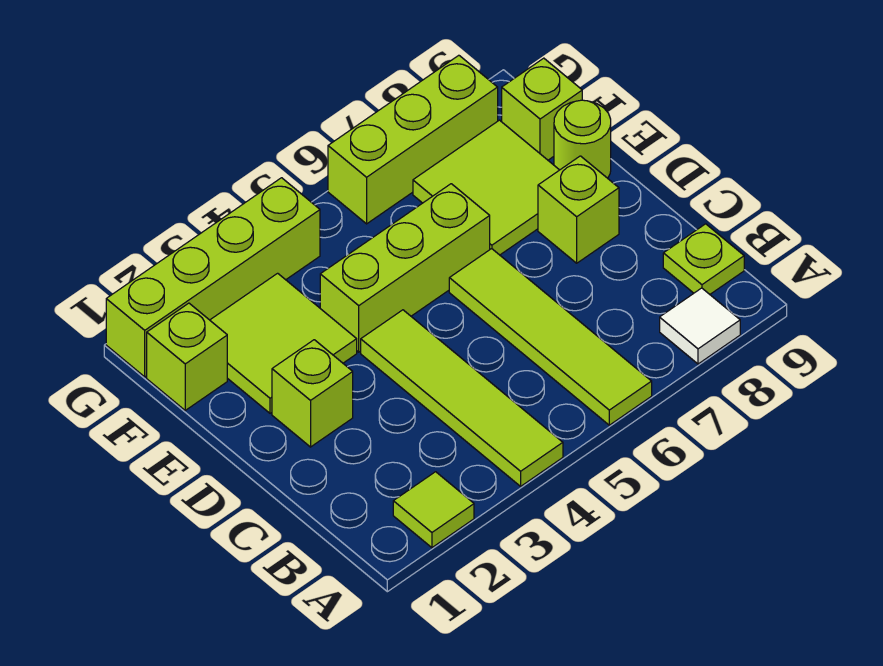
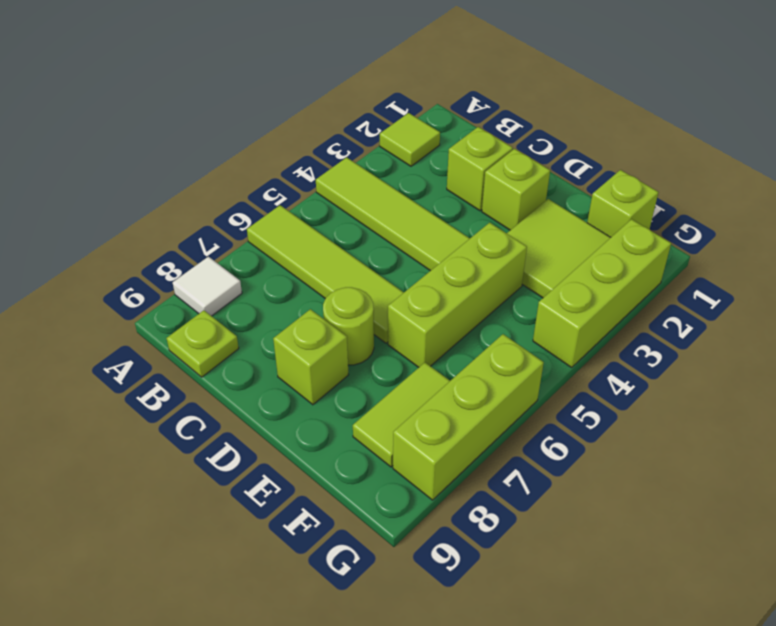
lime 2x2 tile [413,120,559,255] -> lime 1x2 tile [353,363,450,467]
lime 1x1 round brick [554,100,611,178] -> lime 1x1 round brick moved to [323,287,374,365]
lime 1x1 brick [502,58,582,160] -> lime 1x1 brick moved to [447,127,513,211]
lime 1x4 brick [106,178,320,377] -> lime 1x3 brick [533,219,671,367]

